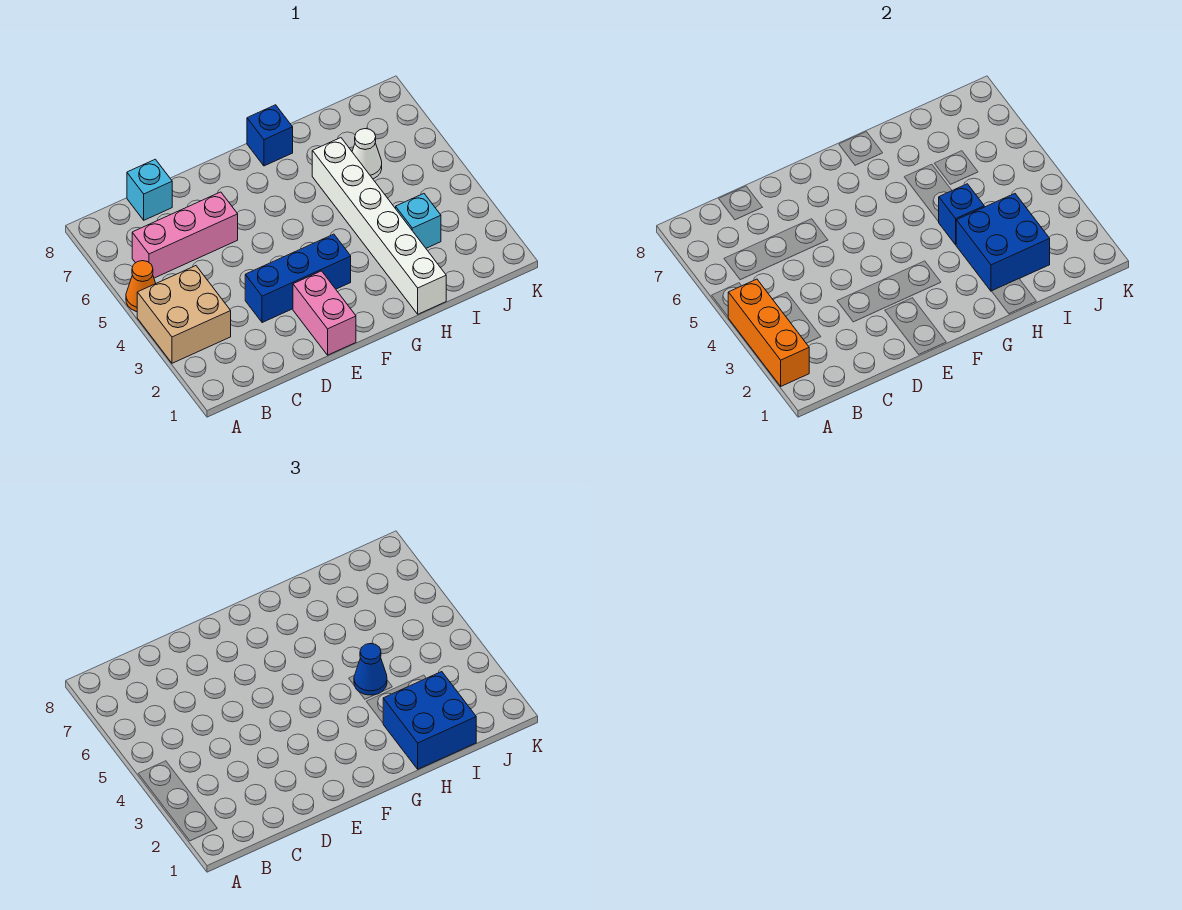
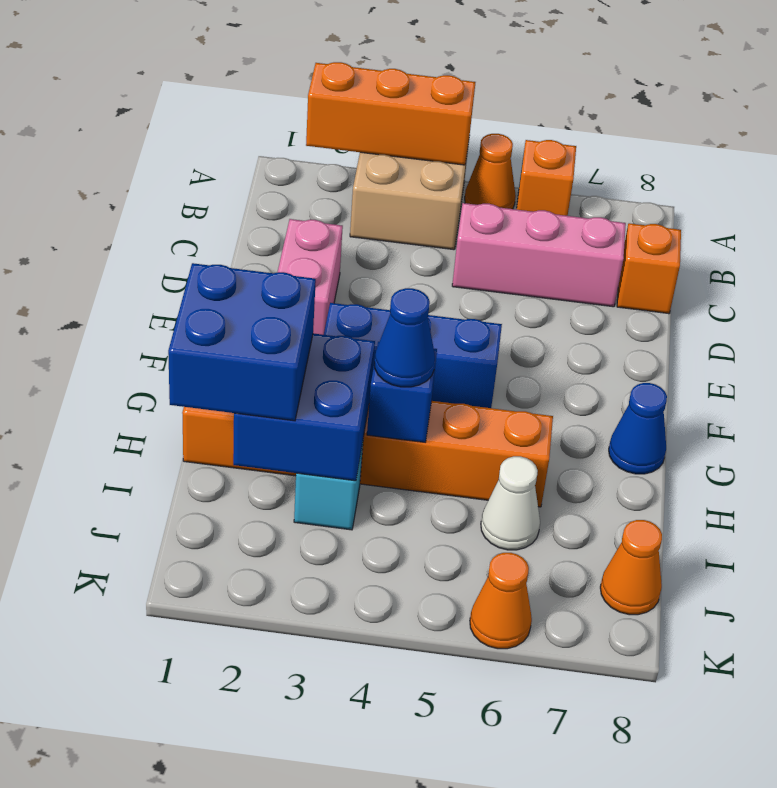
none -> orange 1x1 brick [517,140,576,216]
pink 1x3 brick [132,192,238,278] -> pink 1x3 brick turned to [452,203,626,307]
cyan 1x1 brick [127,159,172,220] -> orange 1x1 brick [617,223,681,314]
blue 1x3 brick [245,234,351,323] -> blue 1x3 brick turned to [324,303,502,408]
pink 1x2 brick [293,271,356,355] -> pink 1x2 brick turned to [278,219,343,335]
blue 1x1 brick [247,105,293,166] -> blue 1x1 cone [609,383,667,474]
white 1x6 brick [312,138,446,314] -> orange 1x6 brick [182,401,553,507]
none -> orange 1x1 cone [600,520,662,615]
none -> orange 1x1 cone [470,553,532,649]

